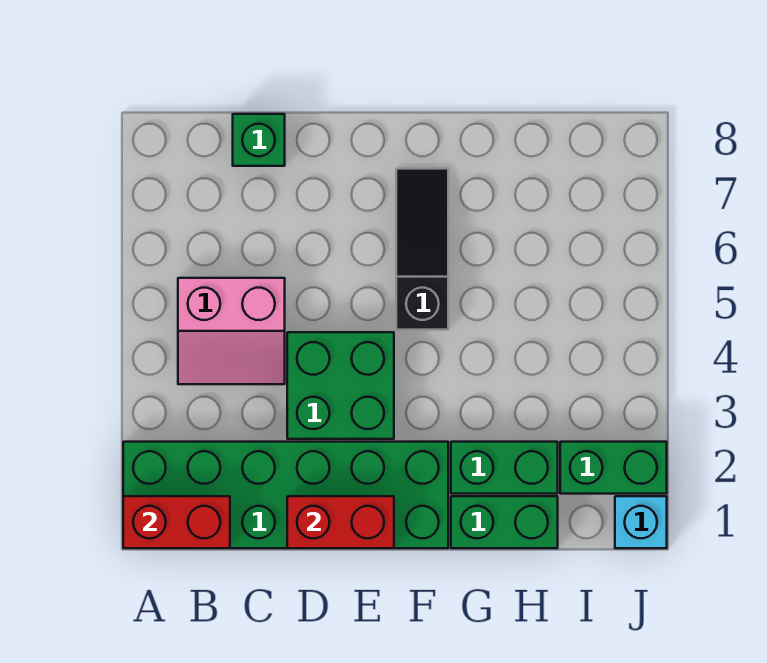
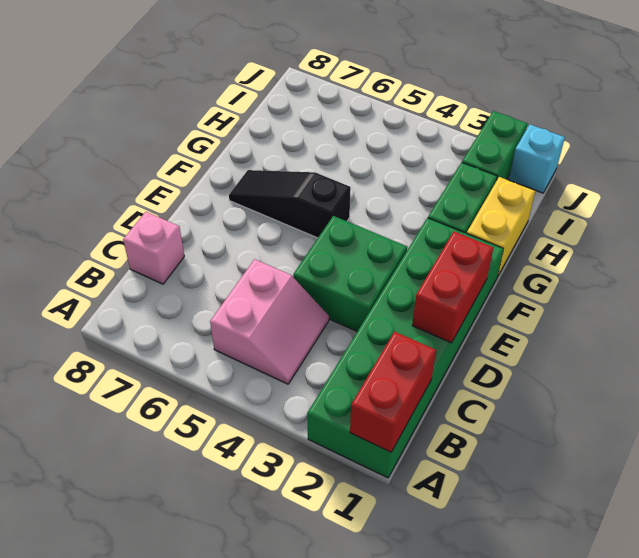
green 1x1 brick [233,114,285,166] -> pink 1x1 brick [123,212,184,284]
green 1x2 brick [451,496,558,548] -> yellow 1x2 brick [467,177,535,277]

